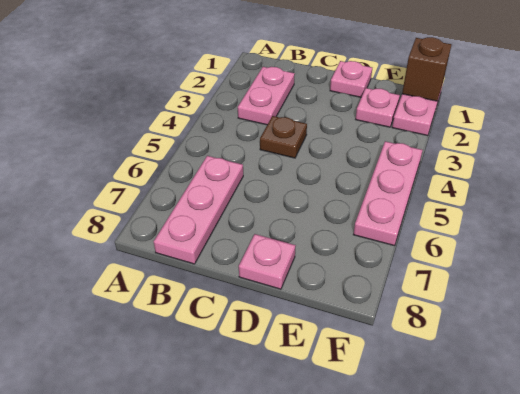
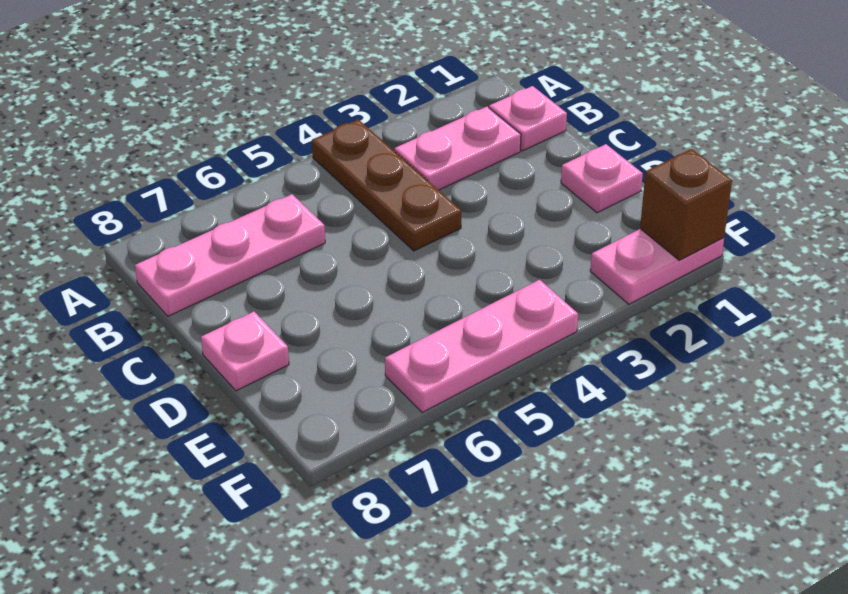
brown 1x1 plate [260,116,307,158] -> brown 1x3 plate [312,119,461,251]
pink 1x1 plate [356,88,400,127] -> pink 1x1 plate moved to [489,86,567,151]

